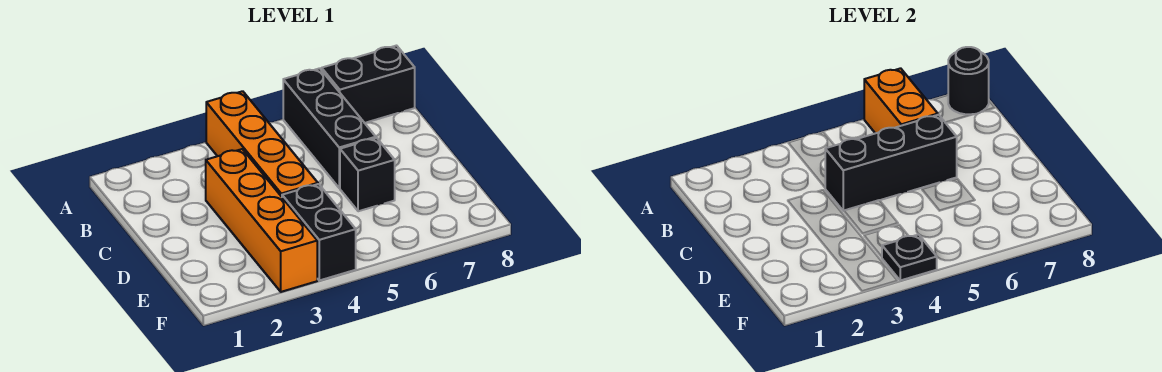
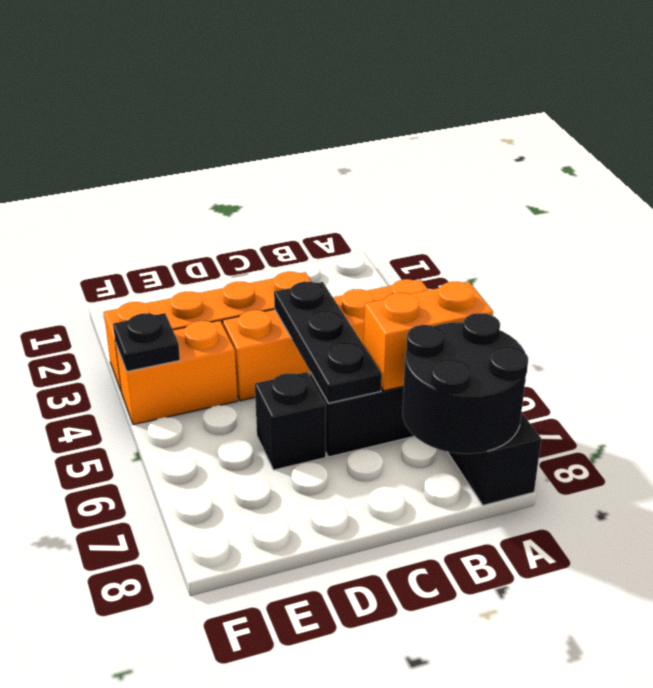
black 1x1 round brick [948,47,989,114] -> black 2x2 round brick [403,313,528,454]
black 1x3 brick [825,115,957,211] -> black 1x3 plate [274,281,382,403]
black 1x2 brick [282,184,356,280] -> orange 1x2 brick [115,320,238,425]

